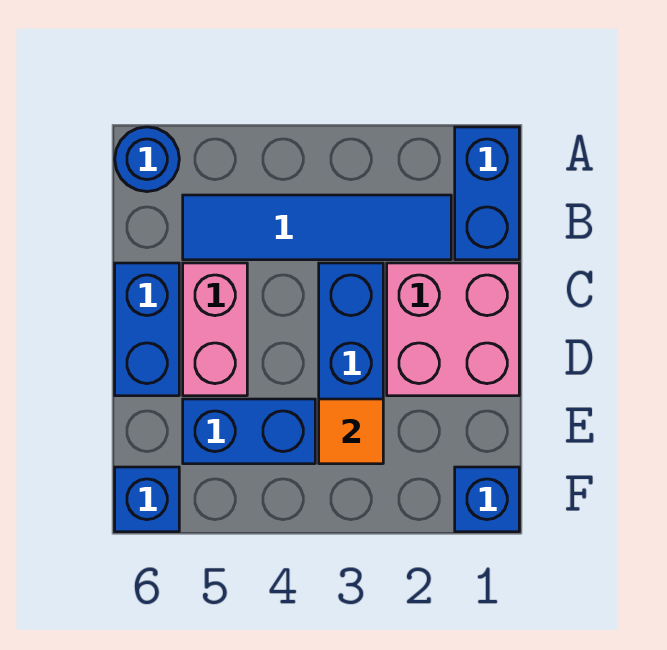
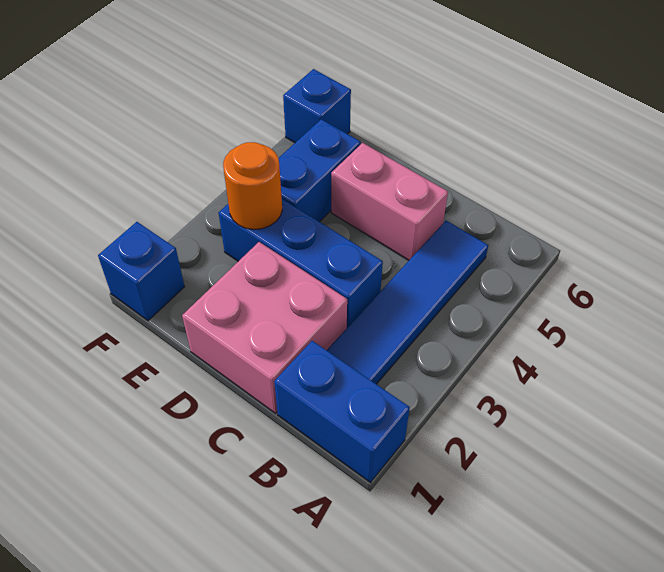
blue 1x1 round brick [115,127,179,192] -> none
blue 1x2 brick [115,263,179,396] -> none
orange 1x1 tile [319,399,383,464] -> orange 1x1 round brick [223,142,282,230]

